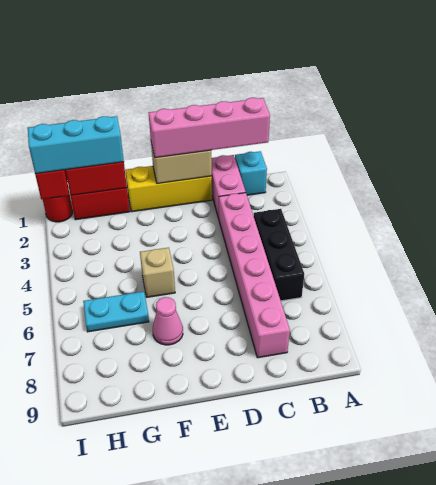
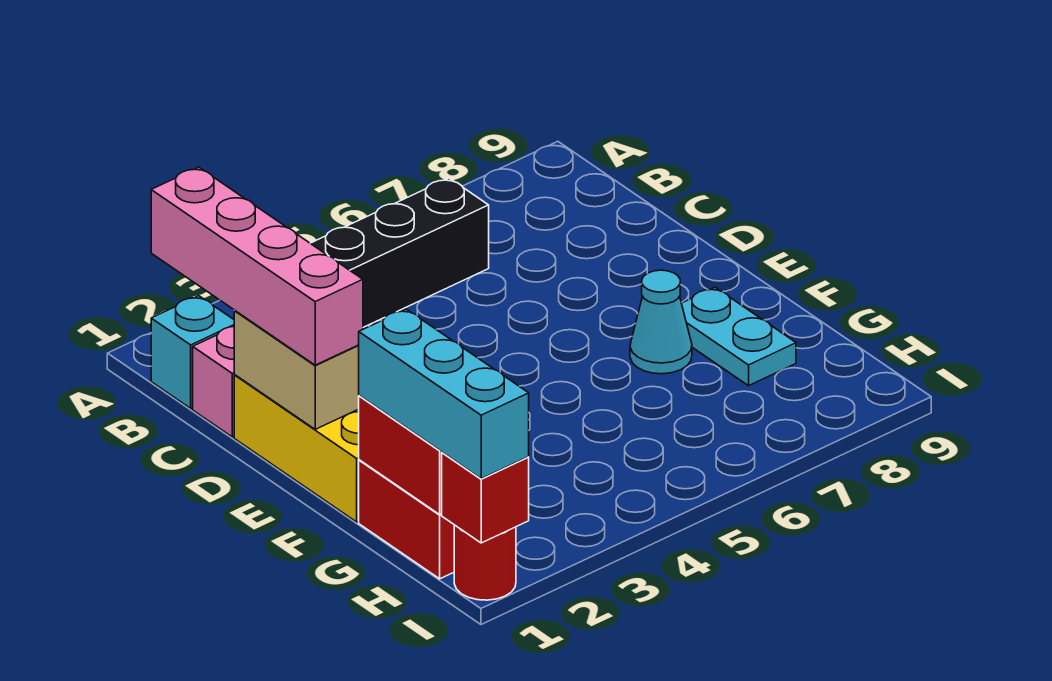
pink 1x6 brick [219,193,290,358] -> none
tan 1x1 brick [140,248,175,297] -> none
pink 1x1 cone [153,297,183,345] -> cyan 1x1 cone [630,270,692,374]
cyan 1x2 plate [83,291,149,332] -> cyan 1x2 plate moved to [681,287,796,386]

